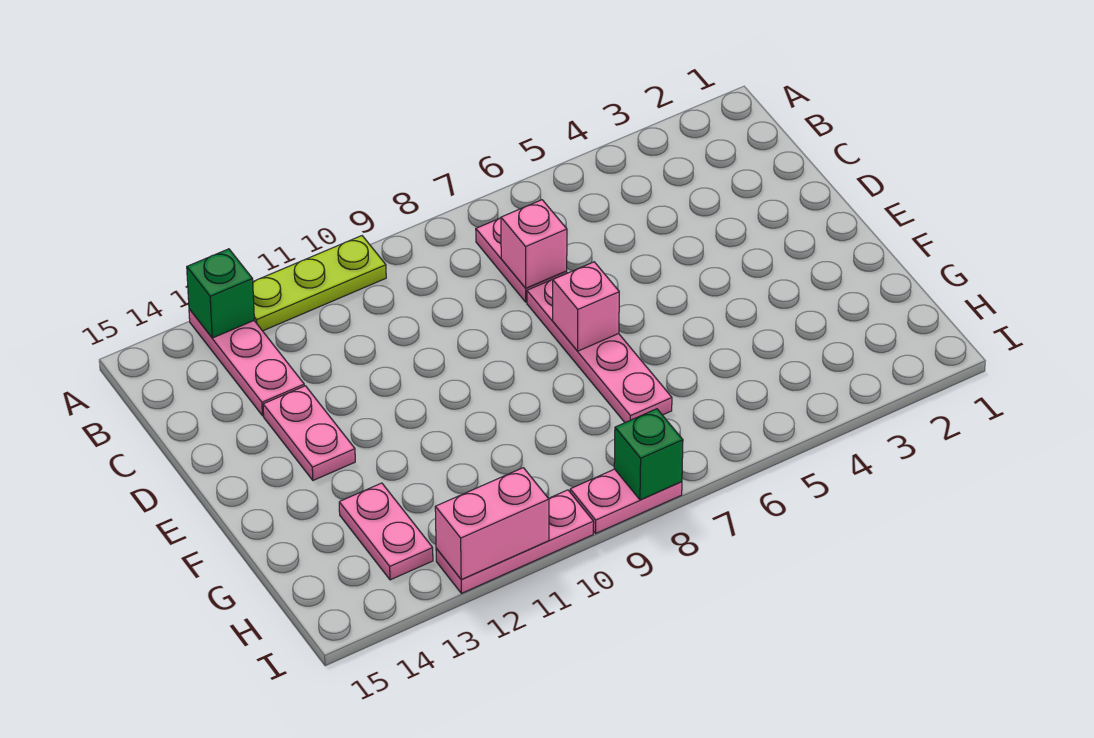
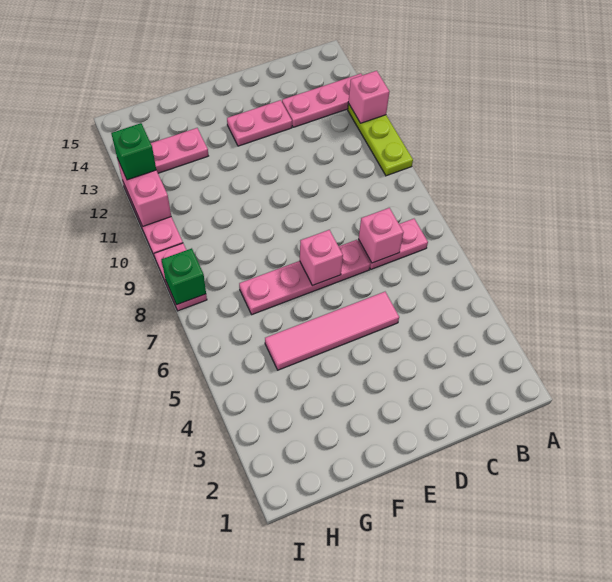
none -> pink 1x1 brick [348,71,389,123]
green 1x1 brick [187,249,254,338] -> green 1x1 brick moved to [111,123,156,180]
none -> pink 1x4 tile [265,292,399,370]

